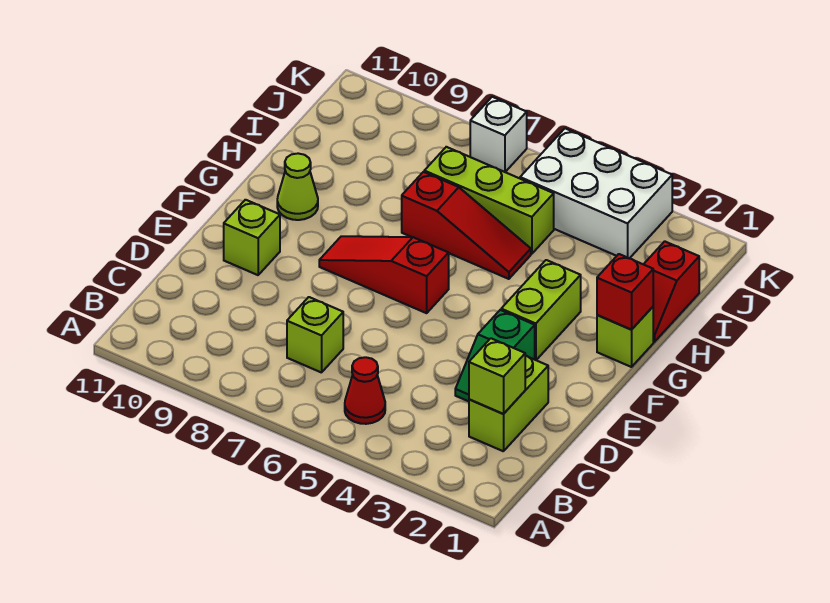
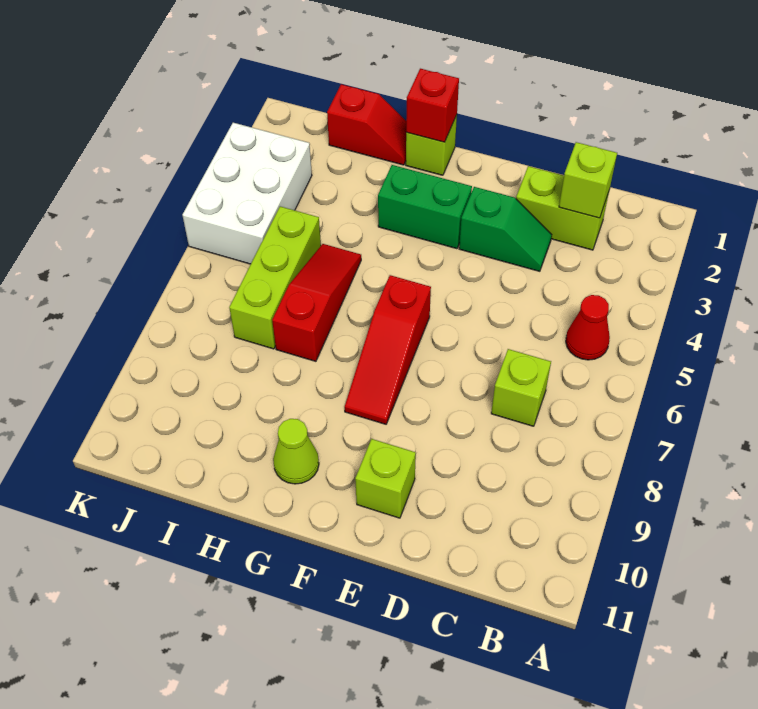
lime 1x2 brick [501,260,581,360] -> green 1x2 brick [378,165,472,249]
white 1x1 brick [470,97,527,172] -> none

